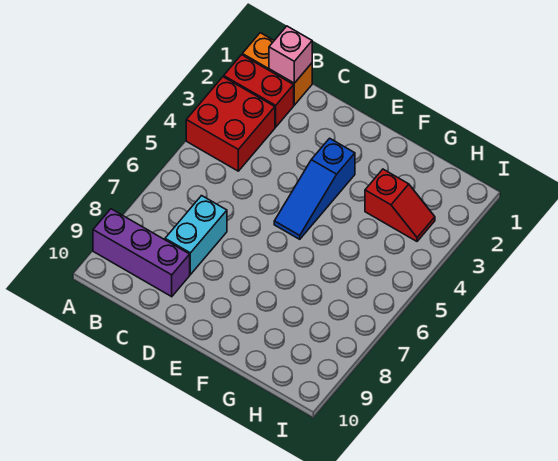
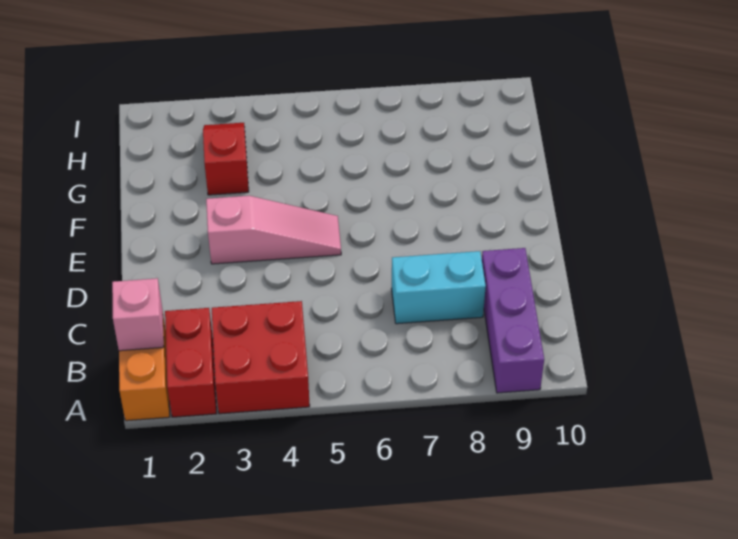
blue 1x3 slope [274,138,355,239] -> pink 1x3 slope [206,196,341,264]

